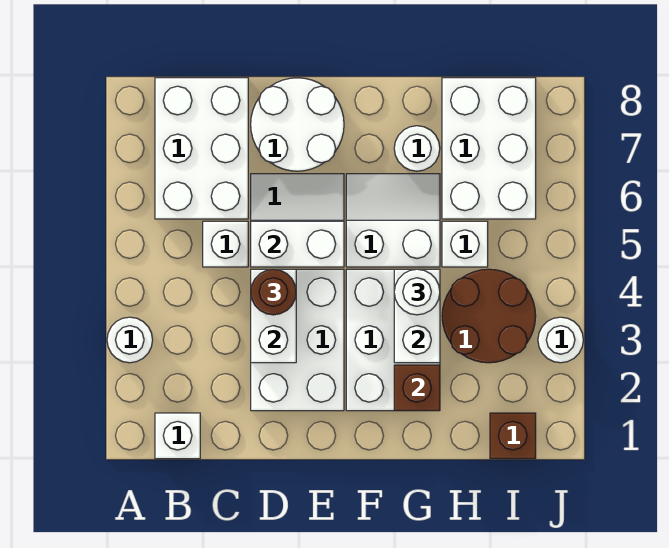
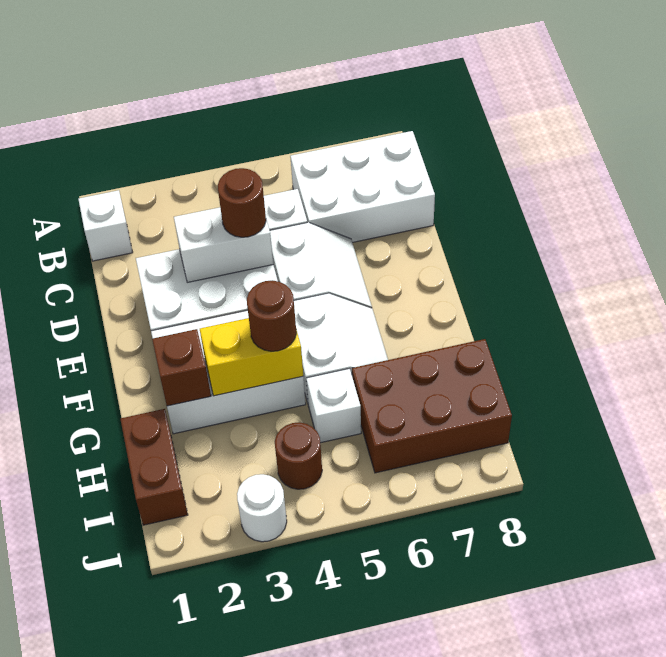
white 1x1 round brick [107,317,153,363] -> none
white 1x2 brick [251,221,344,267] -> none
white 2x2 round brick [251,78,344,171] -> none
white 1x2 brick [394,269,440,363] -> yellow 1x2 brick [200,318,303,396]
white 1x1 round brick [394,269,440,315] -> brown 1x1 round brick [247,280,296,351]
white 1x1 round brick [394,126,440,171] -> none
brown 2x2 round brick [442,269,536,363] -> brown 1x1 round brick [275,422,322,489]
white 2x3 brick [442,78,536,219] -> brown 2x3 brick [352,339,512,473]
brown 1x1 brick [490,413,536,459] -> brown 1x2 brick [121,409,188,525]

